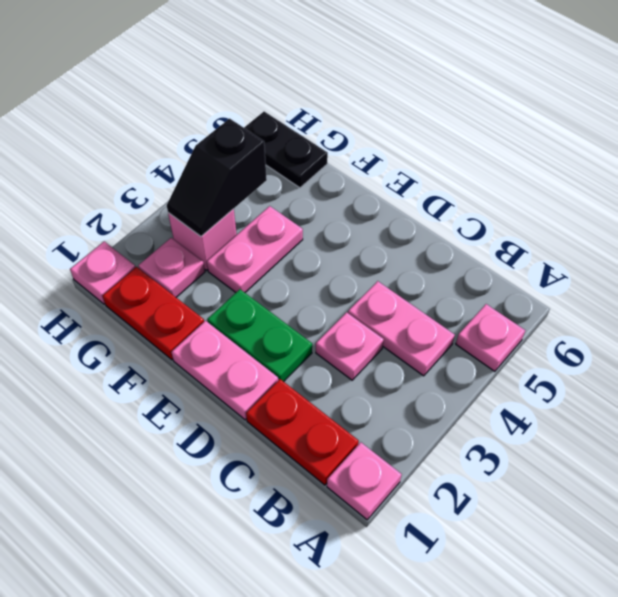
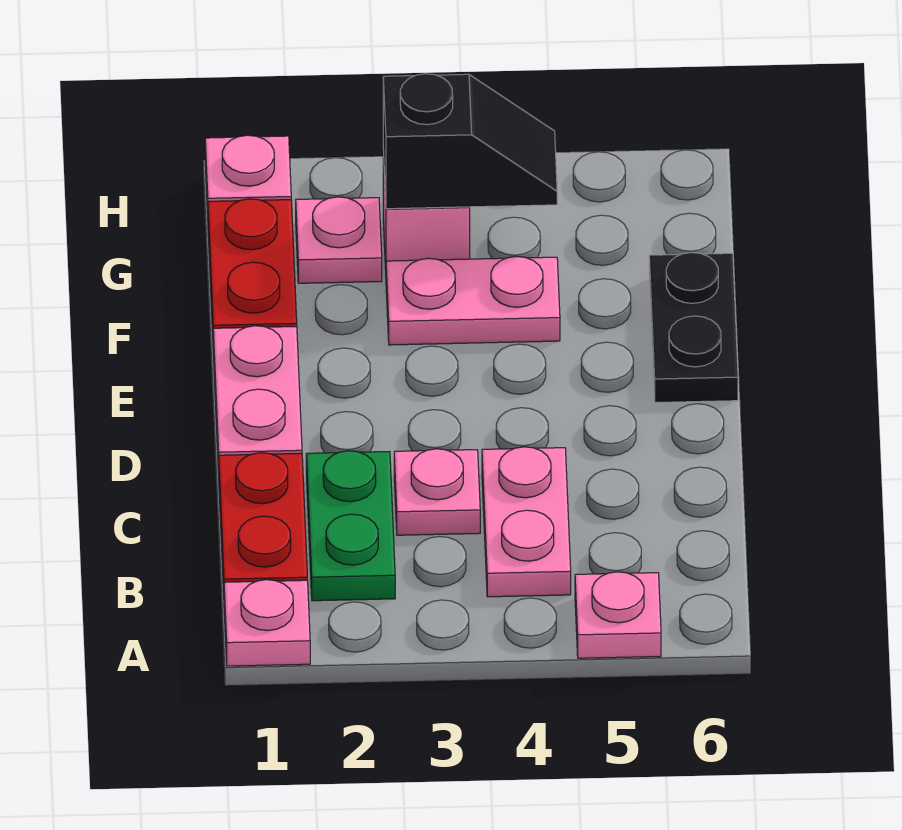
green 1x2 plate [207,289,312,382] -> green 1x2 plate moved to [306,451,395,601]
black 1x2 slope [167,119,267,236] -> black 1x2 slope turned to [383,74,557,209]
black 1x2 plate [244,112,328,188] -> black 1x2 plate moved to [649,253,738,403]

